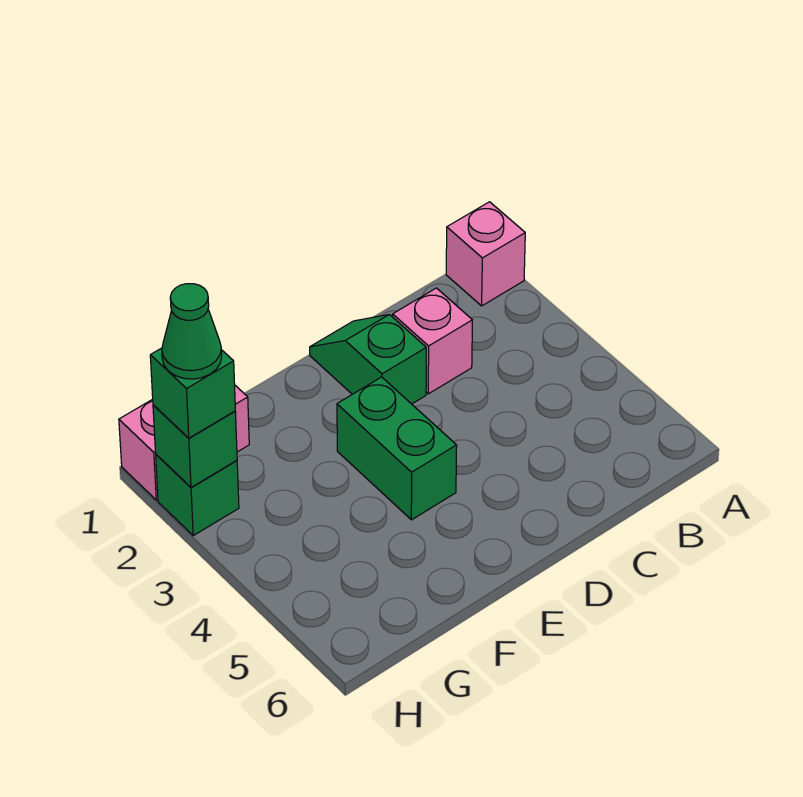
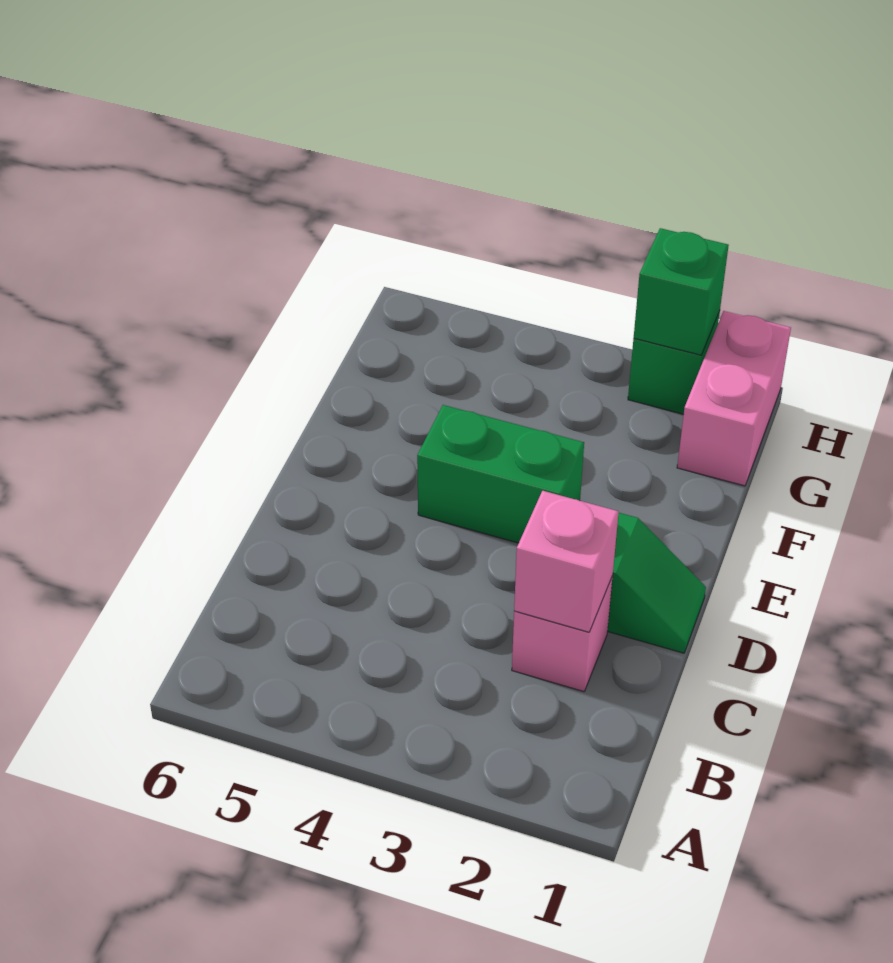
pink 1x1 brick [446,202,525,306] -> pink 1x1 brick moved to [514,491,619,632]
green 1x1 brick [150,348,235,438] -> none
green 1x1 cone [162,284,222,379] -> none

